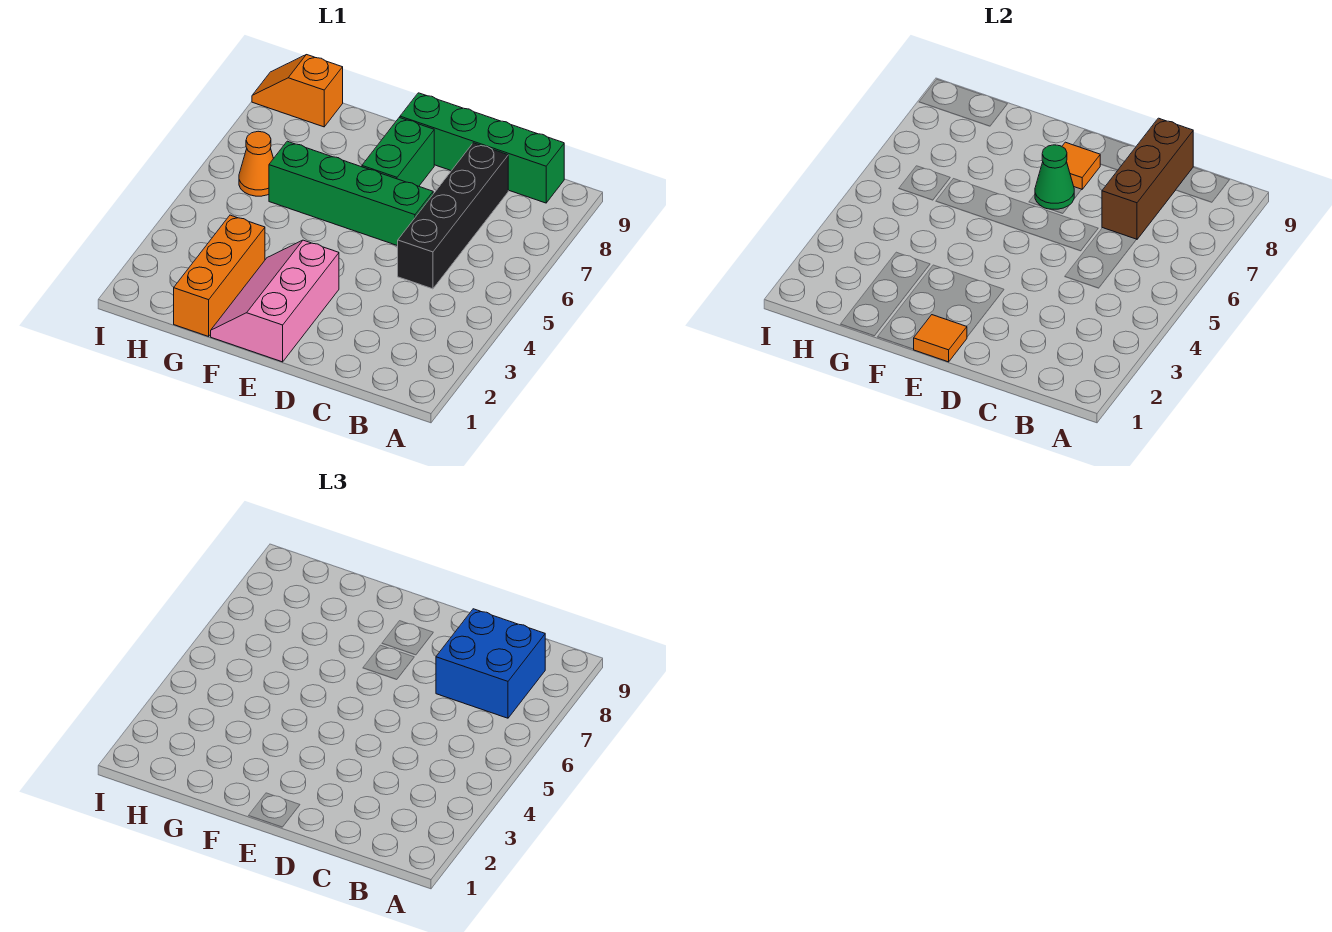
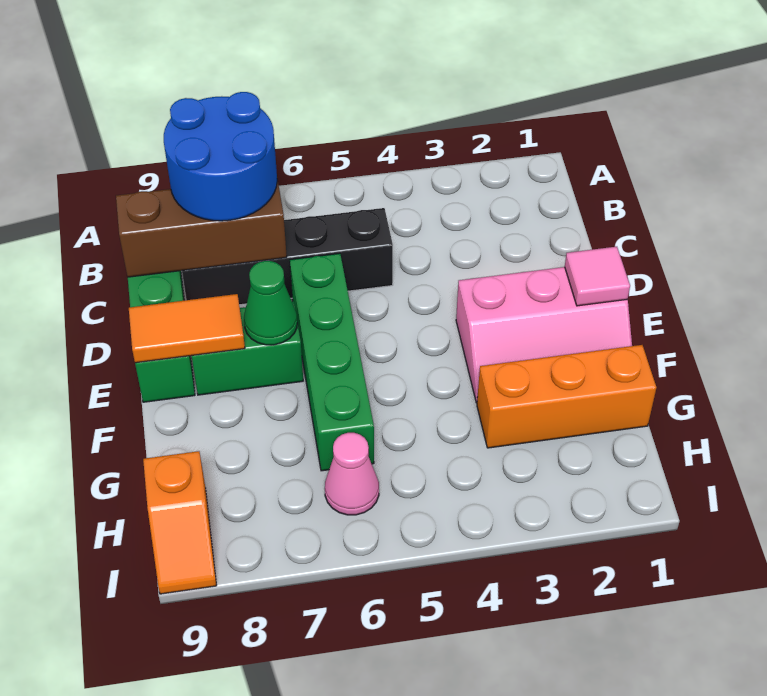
blue 2x2 brick [436,609,545,718] -> blue 2x2 round brick [164,92,277,221]
orange 1x1 tile [914,315,967,362] -> pink 1x1 tile [565,247,630,306]
orange 1x1 tile [1062,142,1100,190] -> orange 1x2 tile [129,294,245,363]
orange 1x1 cone [239,131,274,196] -> pink 1x1 cone [325,433,379,515]

